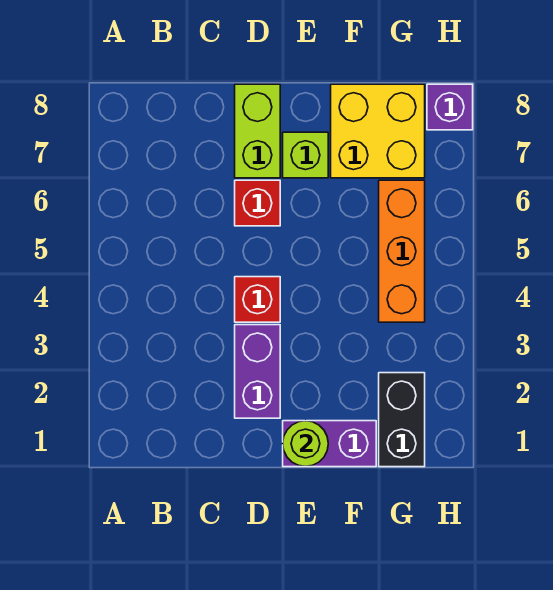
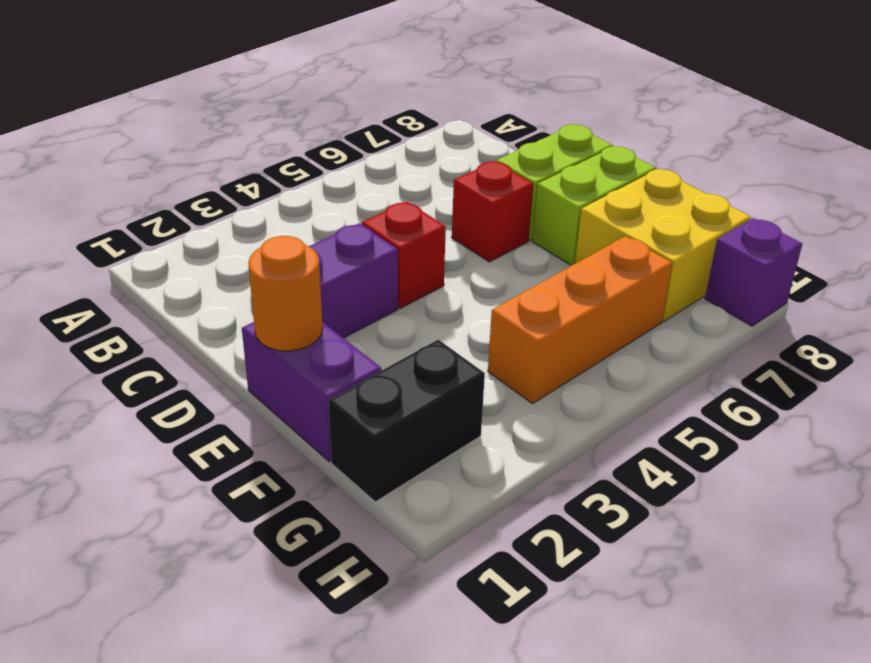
lime 1x1 round brick [283,421,328,467] -> orange 1x1 round brick [248,236,323,351]
lime 1x1 brick [283,132,328,178] -> lime 1x2 brick [533,146,656,265]

